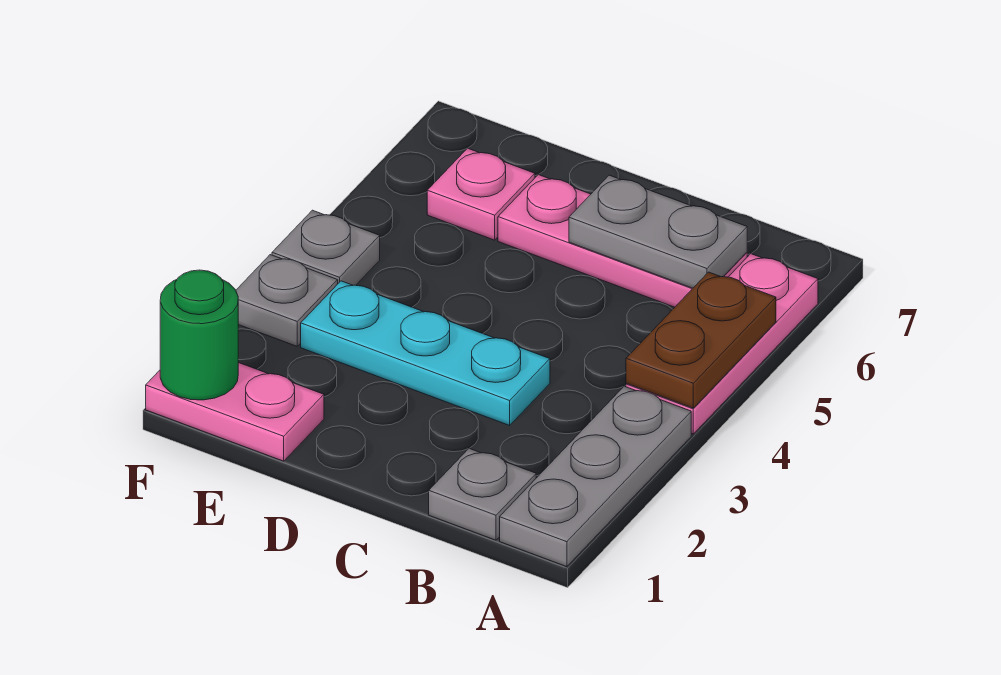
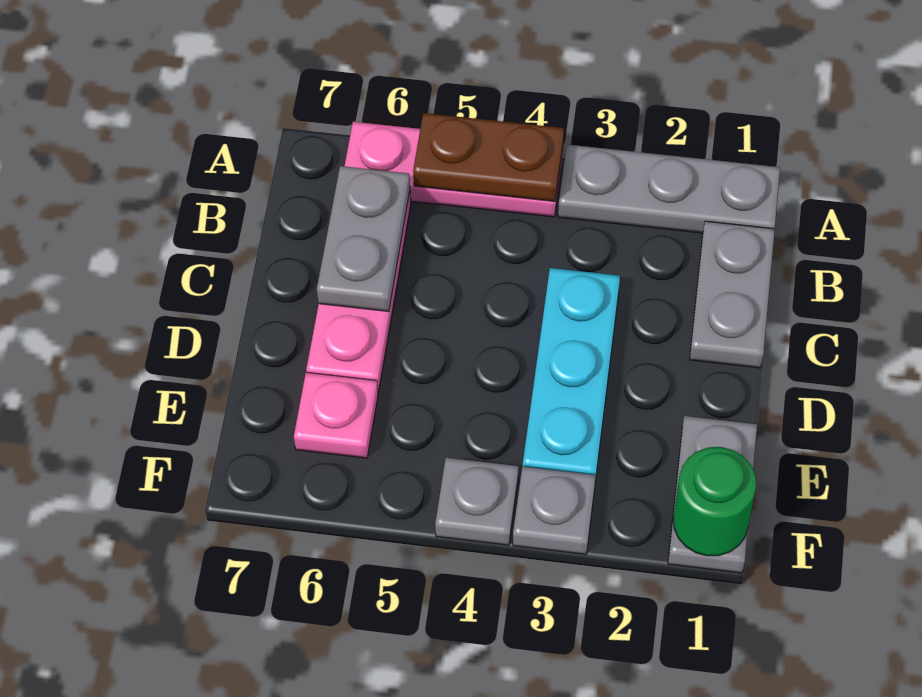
grey 1x1 plate [429,448,536,540] -> grey 1x2 plate [690,221,775,368]
pink 1x2 plate [146,363,324,461] -> grey 1x2 plate [668,416,757,573]

